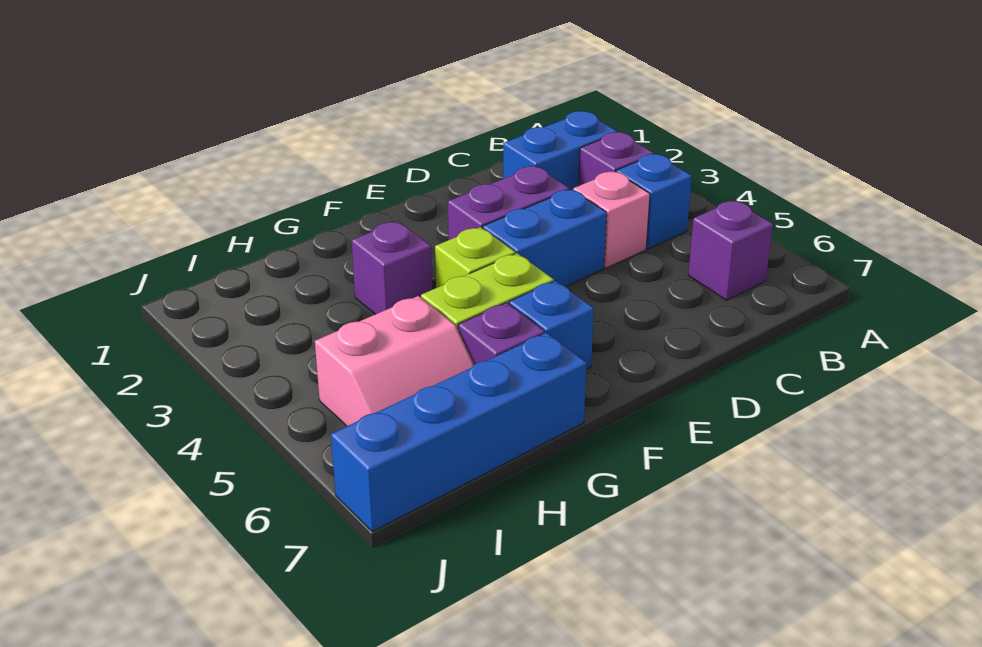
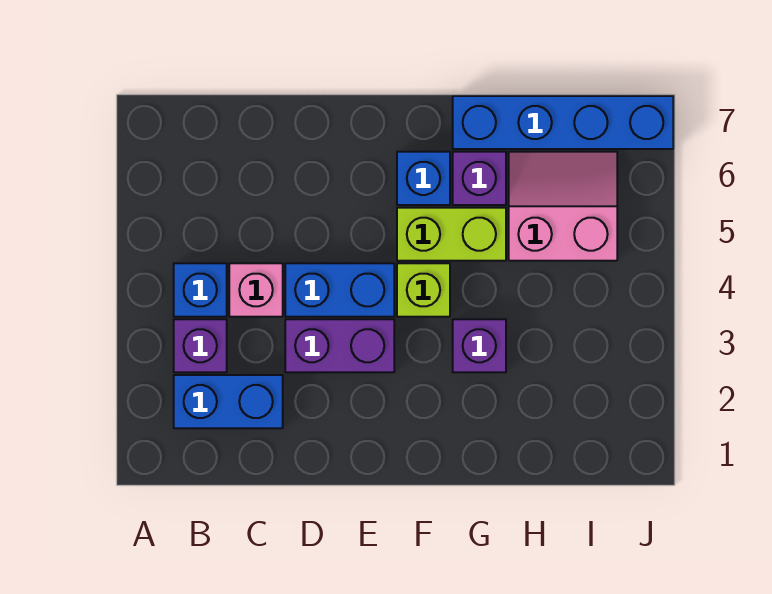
purple 1x1 brick [688,200,773,300] -> none

